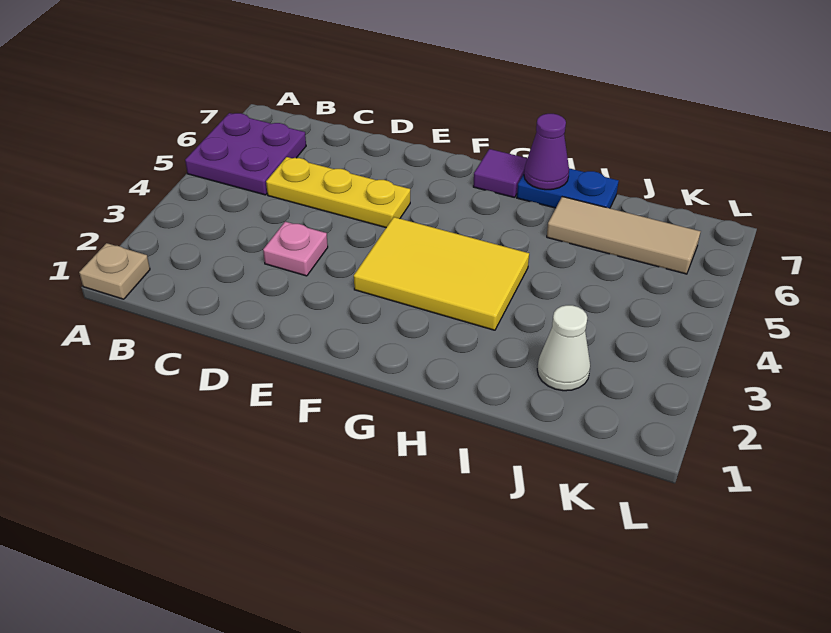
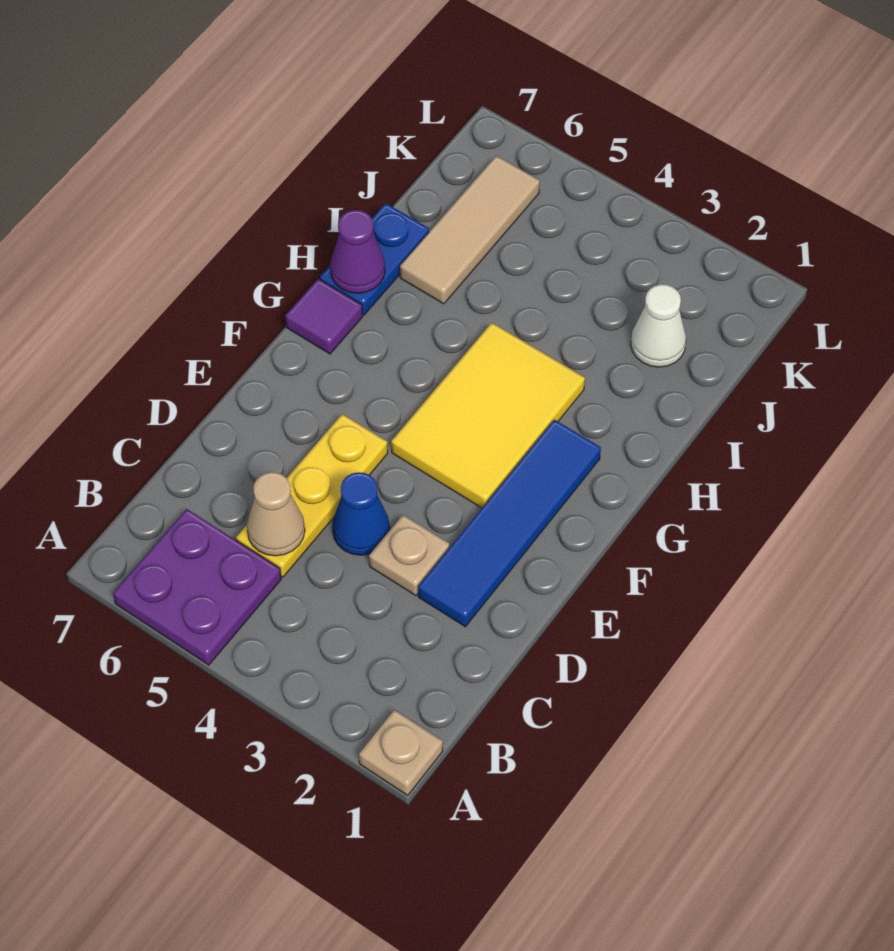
none -> tan 1x1 cone [247,472,305,556]
none -> blue 1x4 tile [418,420,601,627]
pink 1x1 plate [263,222,328,276] -> tan 1x1 plate [369,515,449,596]
none -> blue 1x1 cone [332,472,390,555]

